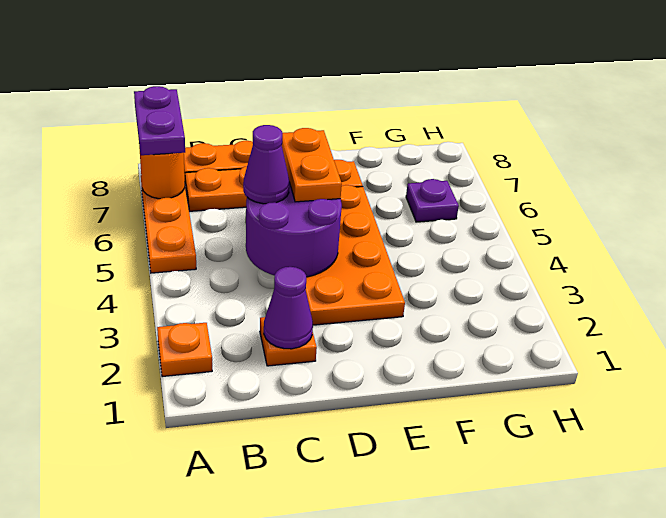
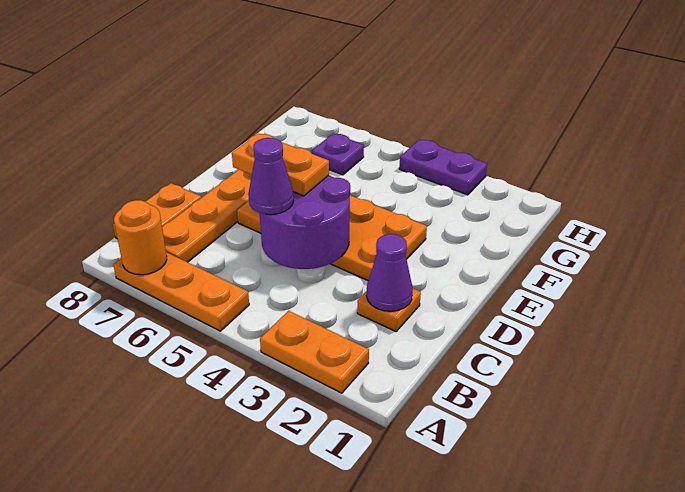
orange 1x1 plate [157,323,212,377] -> orange 1x2 plate [260,311,369,393]
purple 1x2 plate [134,86,185,155] -> purple 1x2 plate moved to [399,139,487,195]

